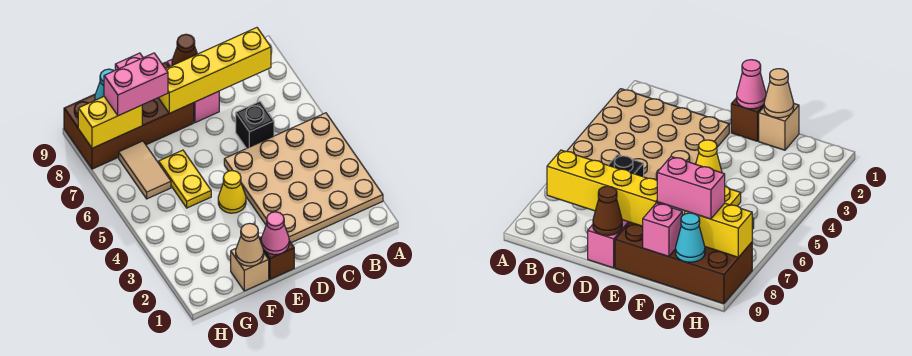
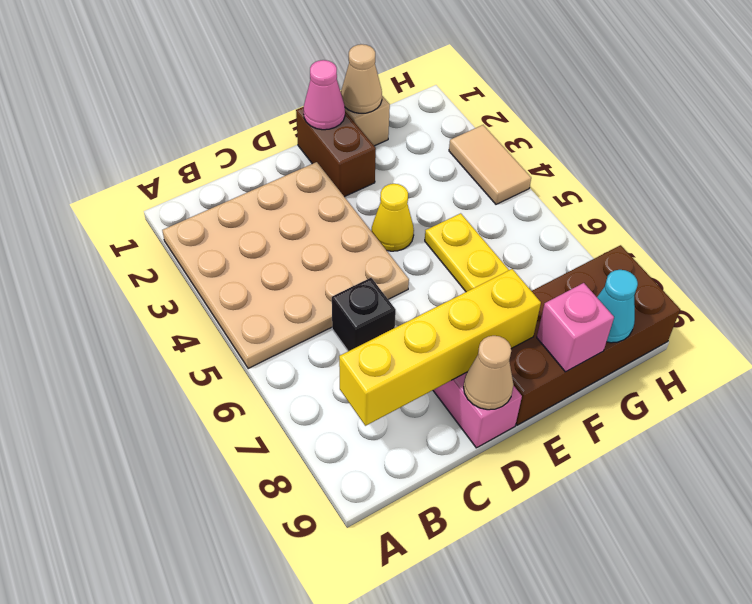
brown 1x1 cone [172,34,197,65] -> tan 1x1 cone [464,336,514,410]
brown 1x1 brick [259,237,294,279] -> brown 1x2 brick [296,107,376,197]
pink 1x2 brick [104,53,168,116] -> none
tan 1x2 tile [119,141,171,199] -> tan 1x2 tile moved to [449,125,531,204]
yellow 1x2 brick [78,97,142,148] -> none

